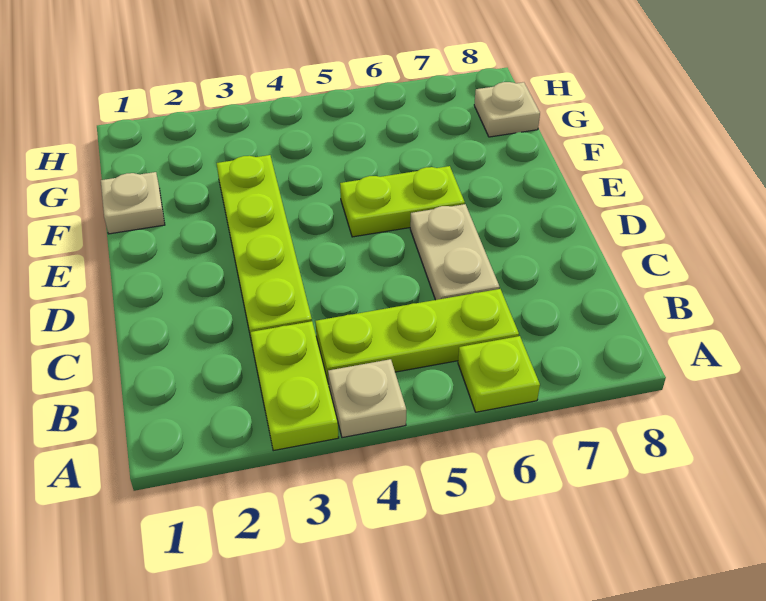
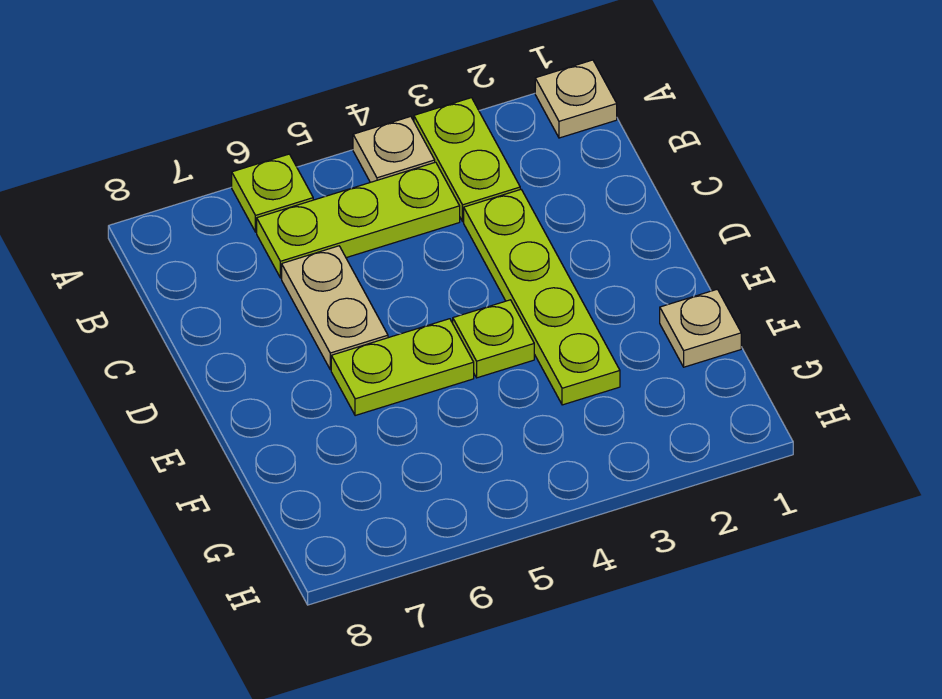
none -> lime 1x1 plate [453,300,534,378]
tan 1x1 plate [474,82,540,137] -> tan 1x1 plate moved to [535,60,617,138]

